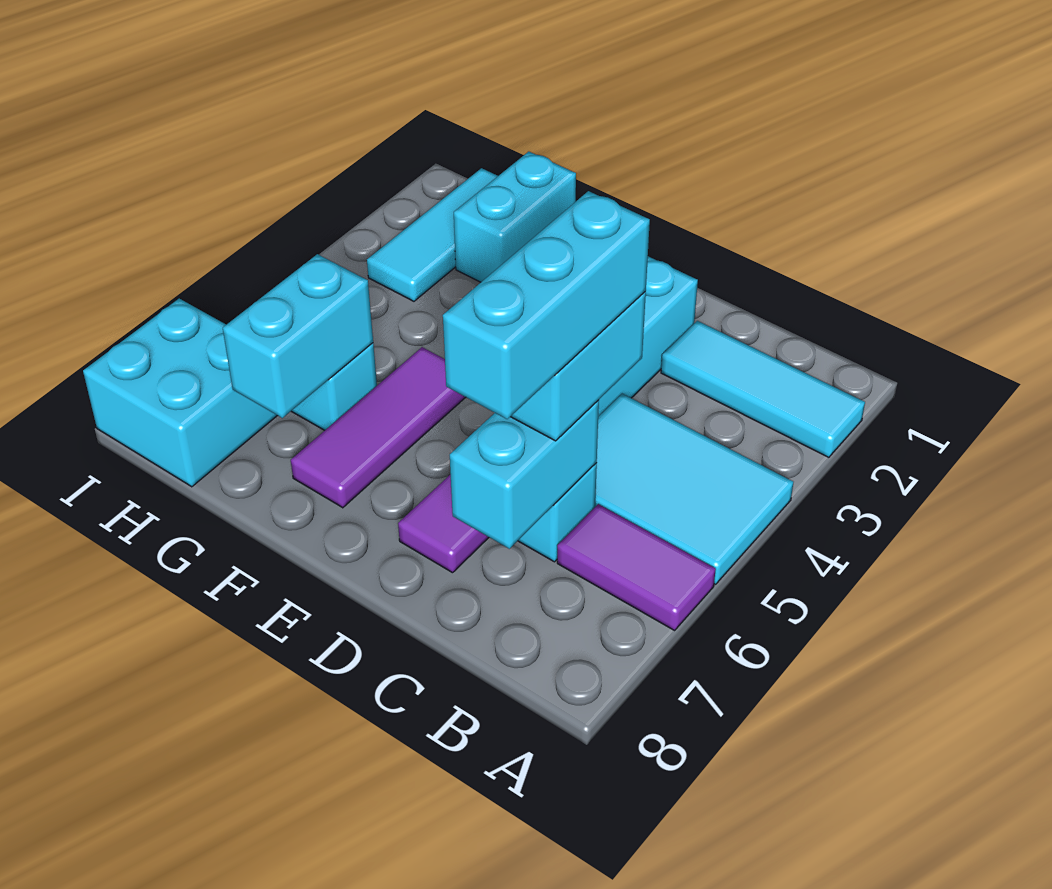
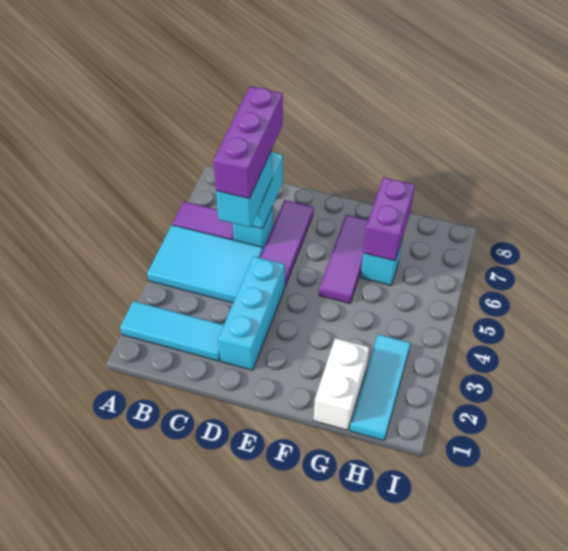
cyan 1x3 brick [443,191,650,419] -> purple 1x3 brick [213,86,283,199]
cyan 1x2 brick [454,152,576,282] -> white 1x2 brick [314,338,369,430]
cyan 1x2 brick [223,254,373,418] -> purple 1x2 brick [363,178,415,261]
cyan 2x2 brick [83,299,277,487] -> none

